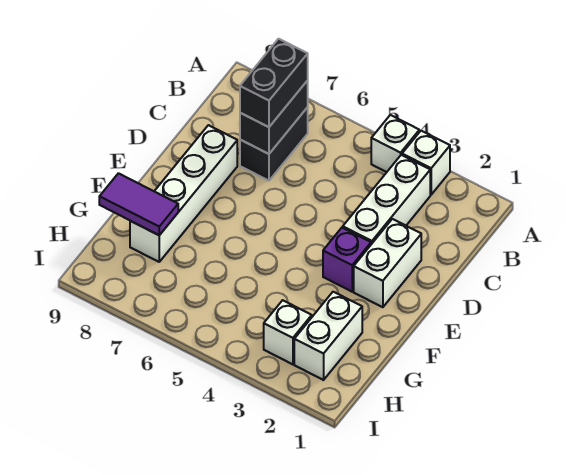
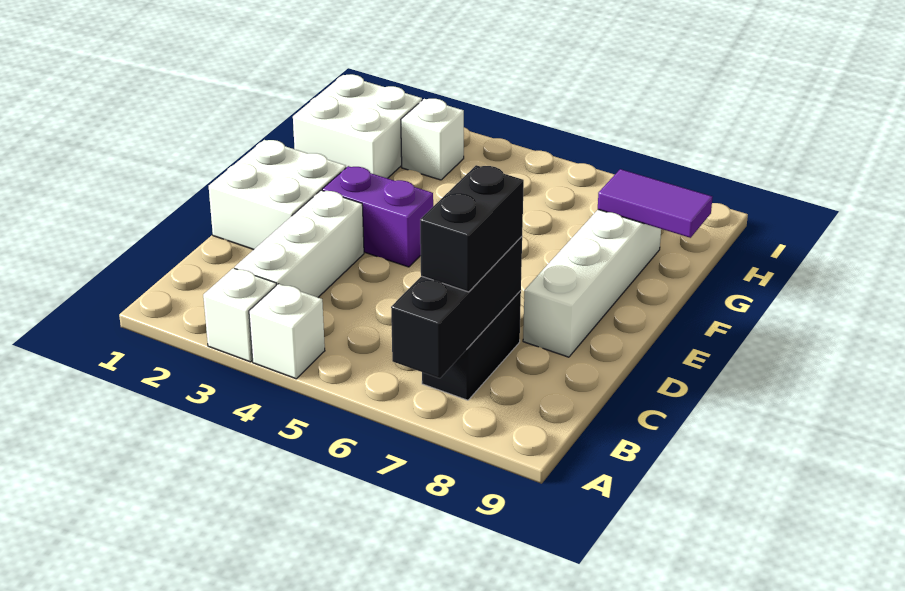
black 1x2 brick [240,81,308,154] -> black 1x3 brick [391,237,522,378]
white 1x2 brick [354,219,421,307] -> white 2x2 brick [209,140,346,250]
purple 1x1 brick [323,228,371,292] -> purple 1x2 brick [322,166,433,267]
white 1x2 brick [294,292,362,380] -> white 2x2 brick [293,74,422,178]

